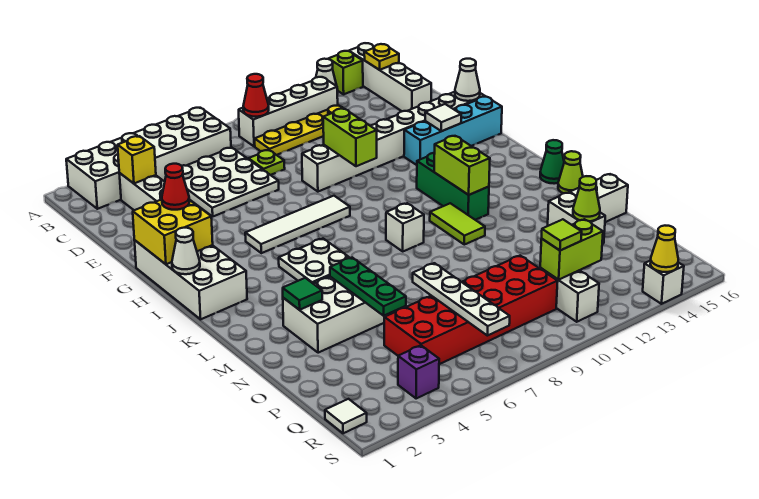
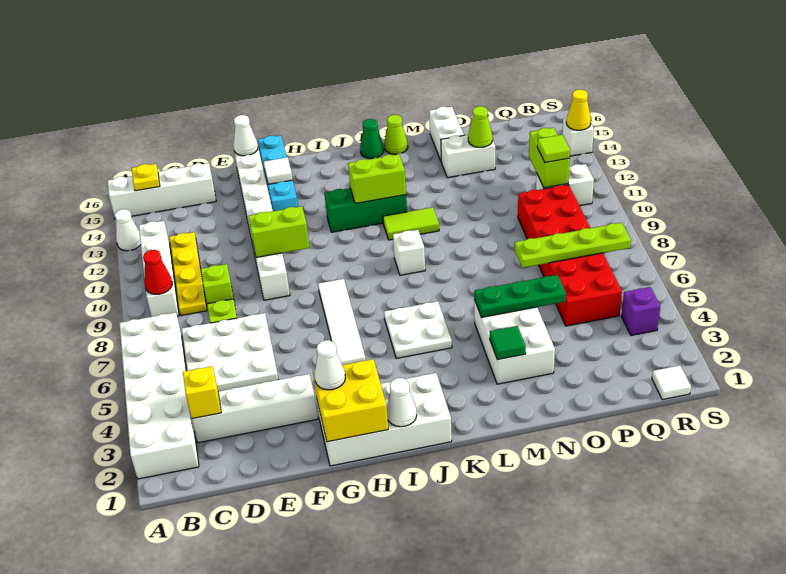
lime 1x1 brick [329,51,363,94] -> lime 1x1 brick moved to [201,264,234,304]
red 1x1 cone [162,164,189,210] -> white 1x1 cone [315,340,345,390]
white 1x4 plate [413,263,510,336] -> lime 1x4 plate [515,223,631,268]

